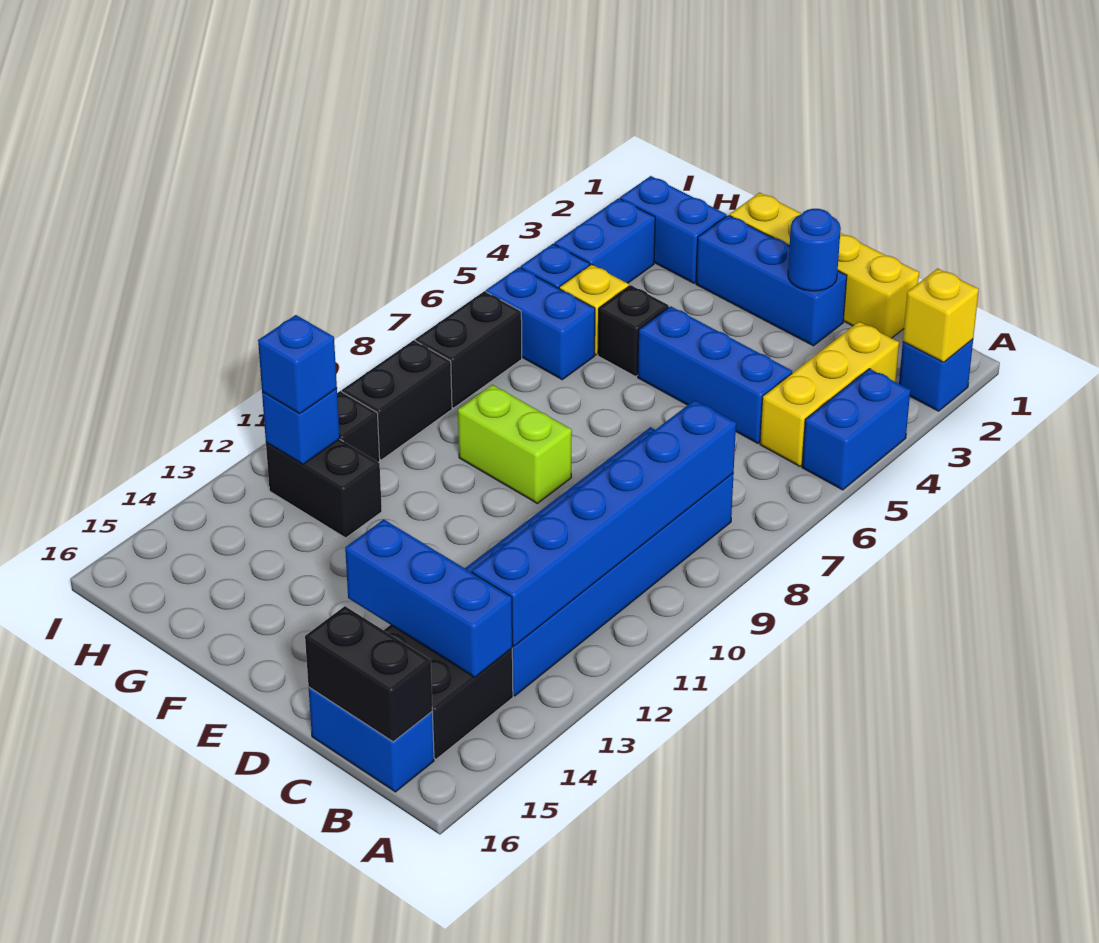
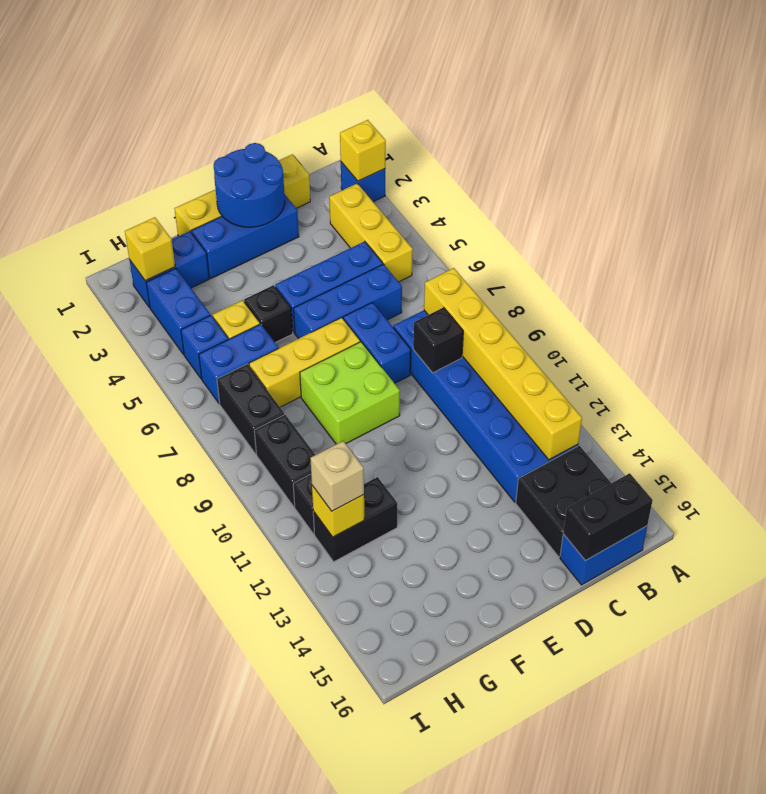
blue 1x2 brick [802,369,910,490] -> blue 1x2 brick moved to [343,302,411,383]
blue 1x6 brick [472,400,736,646] -> yellow 1x6 brick [424,268,582,460]
blue 1x3 brick [345,519,512,677] -> blue 1x3 brick moved to [294,264,402,339]
none -> black 1x1 brick [413,308,463,373]
blue 1x1 round brick [788,209,841,291] -> blue 2x2 round brick [214,143,285,227]
none -> yellow 1x3 brick [249,318,360,407]
lime 1x2 brick [458,385,572,503] -> lime 2x2 brick [300,342,400,444]
none -> yellow 1x1 brick [125,217,175,281]
blue 1x1 brick [262,389,340,464] -> yellow 1x1 brick [312,486,364,537]
blue 1x1 brick [258,315,337,414] -> tan 1x1 brick [310,441,364,511]

